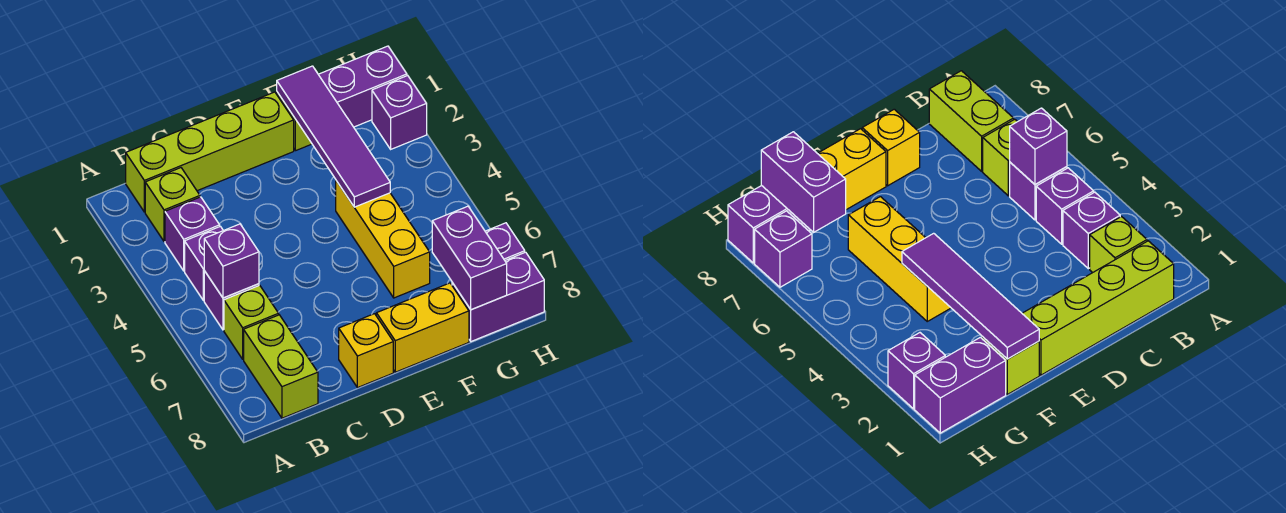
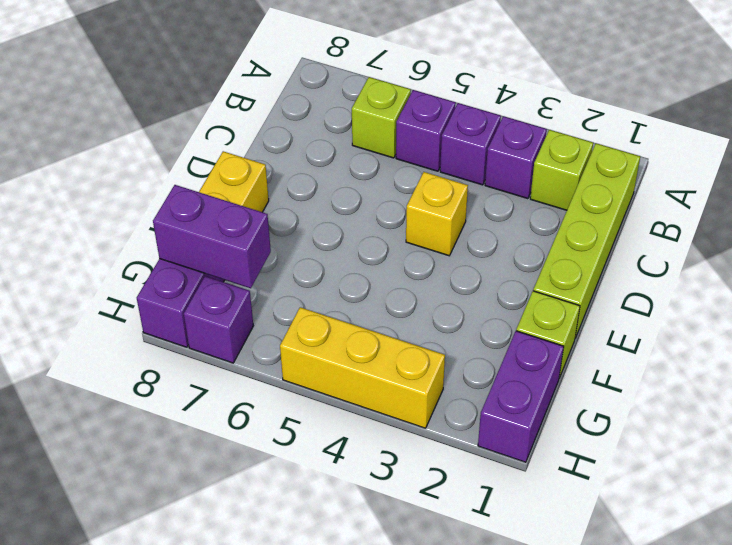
purple 1x1 brick [204,224,259,298] -> none
lime 1x2 brick [244,315,318,418] -> none
yellow 1x1 brick [339,314,393,388] -> yellow 1x1 brick moved to [406,172,468,256]
purple 1x4 tile [277,66,390,207] -> none
yellow 1x3 brick [336,181,430,298] -> yellow 1x3 brick moved to [280,307,445,428]
purple 1x1 brick [372,76,427,149] -> none

